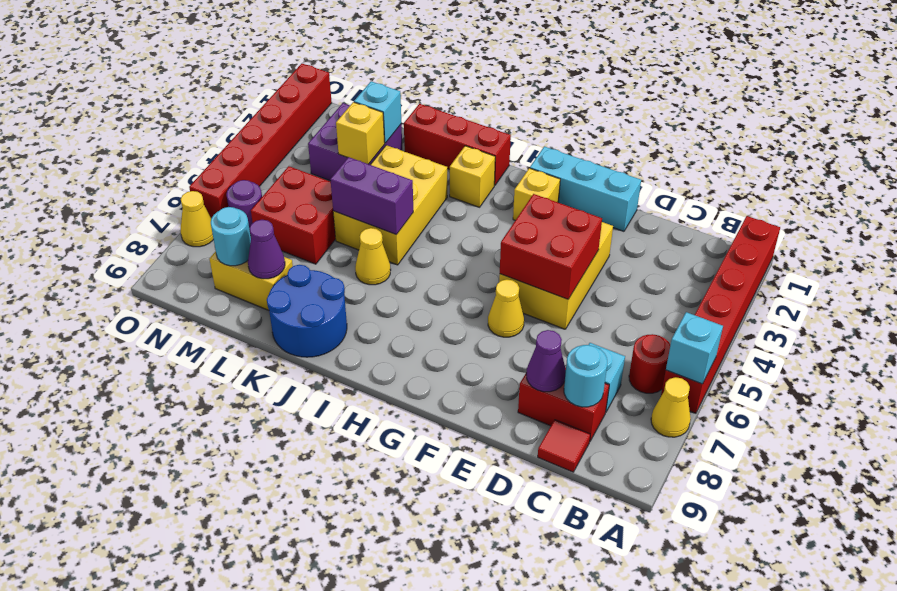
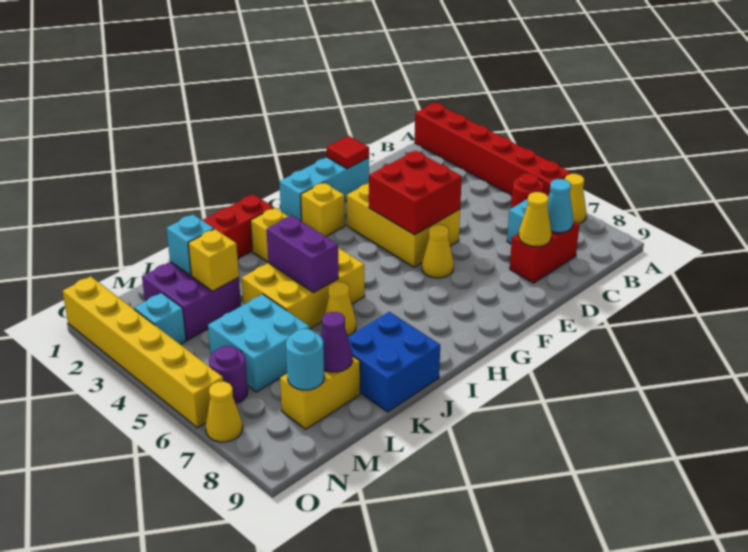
cyan 1x1 brick [666,312,723,384] -> cyan 1x1 brick moved to [134,293,186,344]
cyan 1x1 round brick [564,345,607,407] -> cyan 1x1 cone [547,179,574,233]
red 1x1 tile [538,420,590,472] -> red 1x1 tile moved to [327,136,369,169]
purple 1x1 cone [526,330,566,392] -> yellow 1x1 cone [519,192,552,247]
yellow 2x3 brick [333,145,447,265] -> yellow 2x3 brick turned to [241,248,365,328]
purple 1x2 brick [330,157,413,235] -> purple 1x2 brick turned to [266,216,339,292]
blue 2x2 round brick [267,265,347,357] -> blue 2x2 brick [348,312,440,412]
red 2x2 brick [251,166,336,264] -> cyan 2x2 brick [208,294,310,392]
red 1x6 brick [189,64,332,218] -> yellow 1x6 brick [63,276,223,428]

